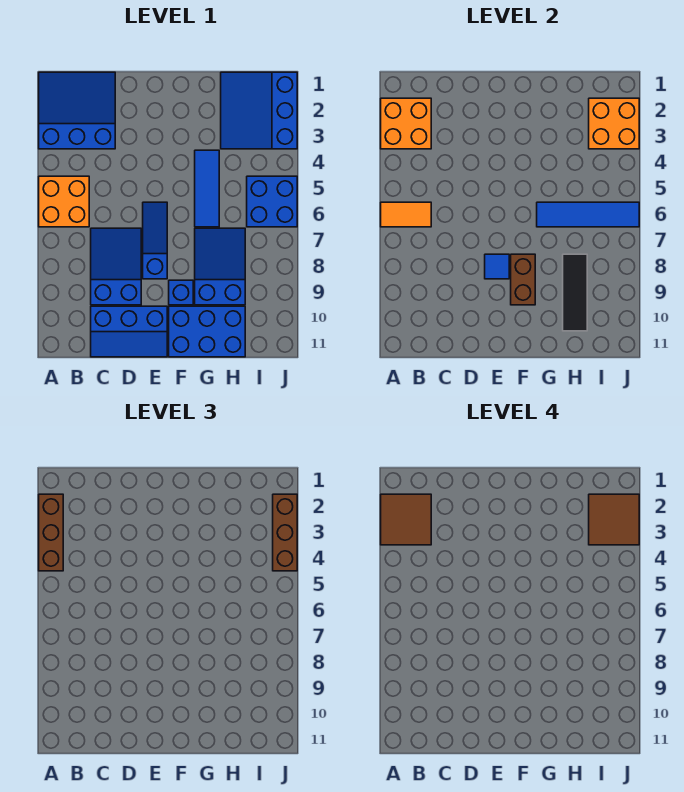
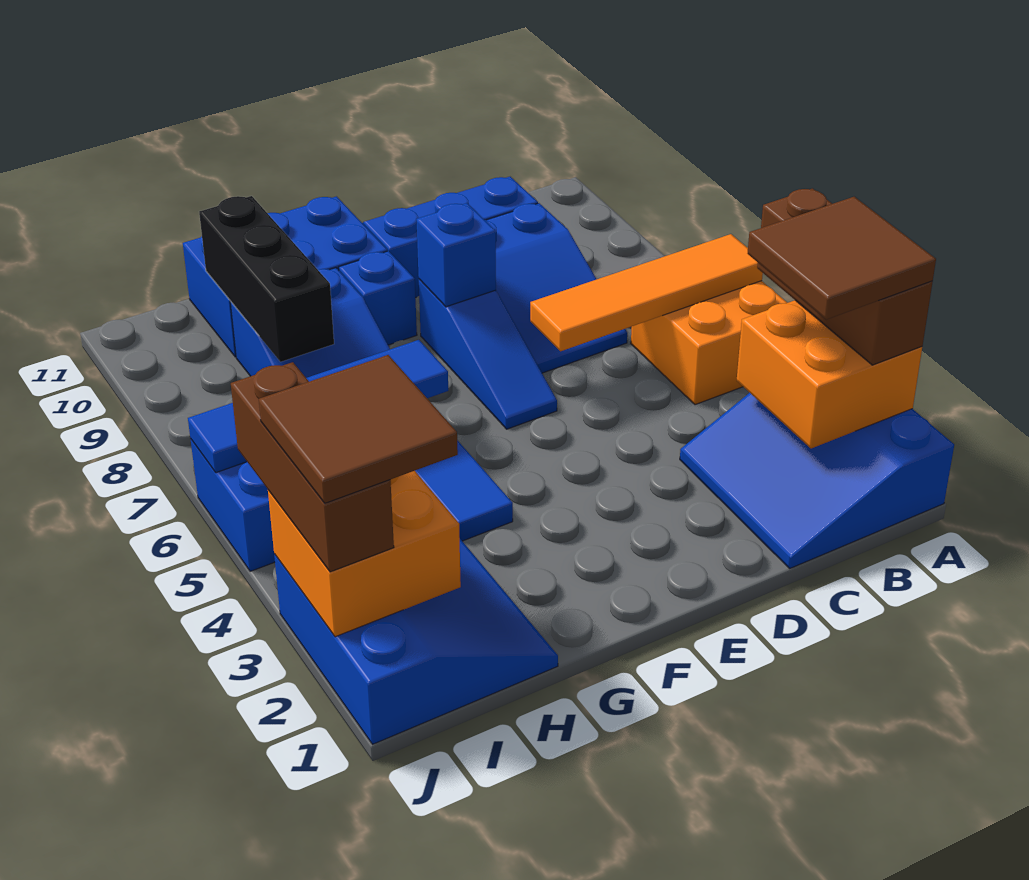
blue 3x3 slope [39,72,115,149] -> blue 3x3 slope turned to [680,393,954,568]
orange 1x2 tile [381,202,431,227] -> orange 1x4 tile [530,234,763,351]
blue 1x1 tile [485,254,509,279] -> blue 1x1 brick [416,203,496,307]
brown 1x2 brick [511,254,535,305] -> none
black 1x3 tile [563,254,587,331] -> black 1x3 brick [199,196,334,362]

